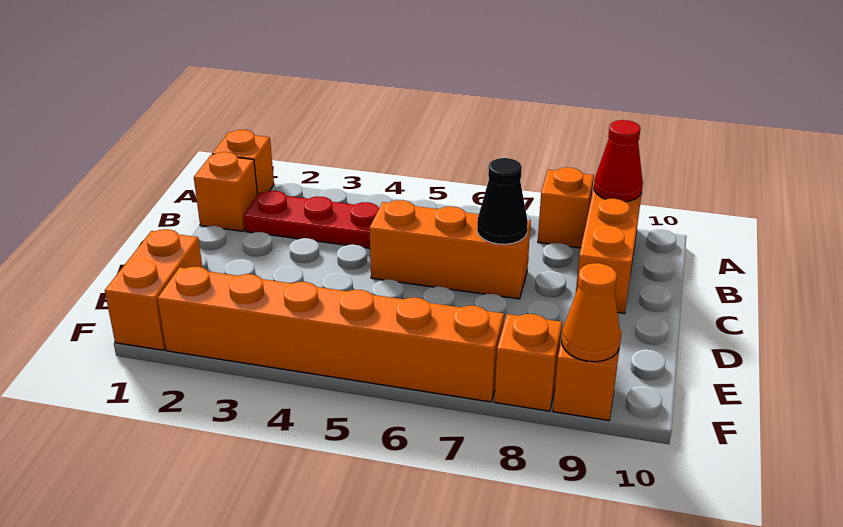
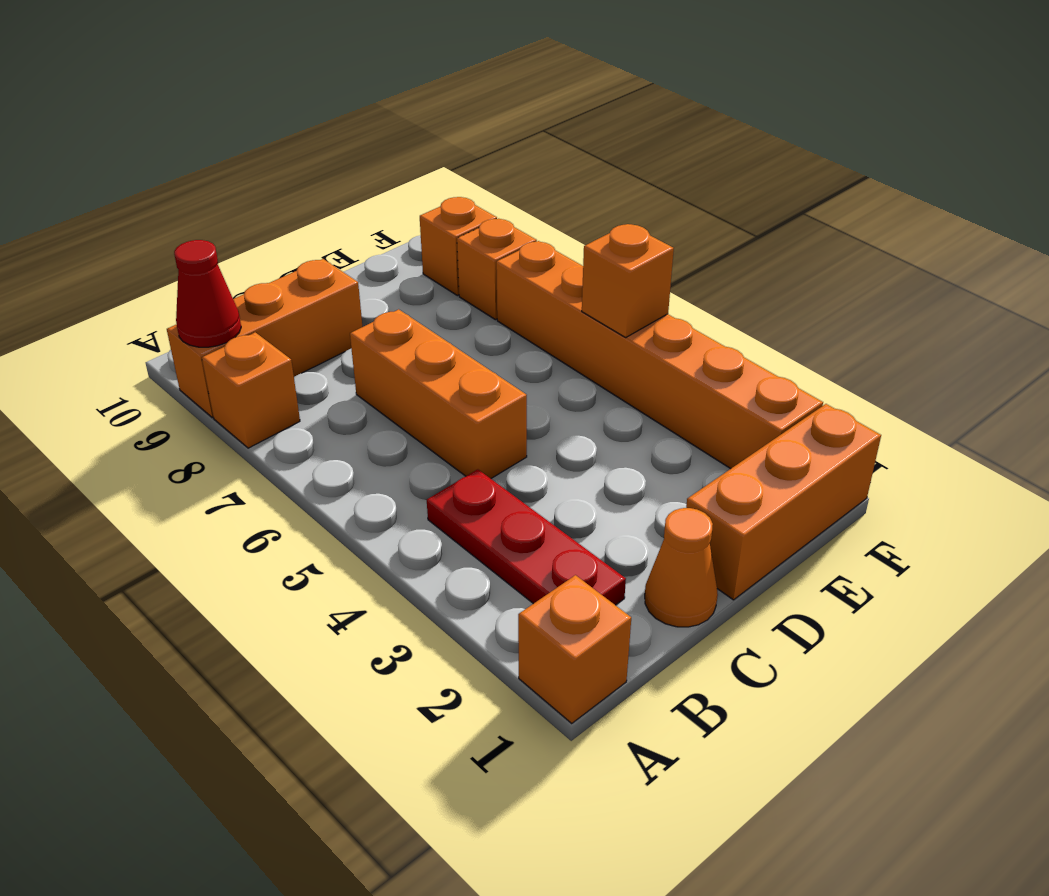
orange 1x1 brick [194,152,257,231] -> orange 1x1 brick moved to [582,224,674,337]
black 1x1 cone [477,158,528,244] -> none
orange 1x2 brick [105,229,202,350] -> orange 1x3 brick [686,404,881,600]
orange 1x1 cone [562,263,621,362] -> orange 1x1 cone moved to [645,508,718,627]

